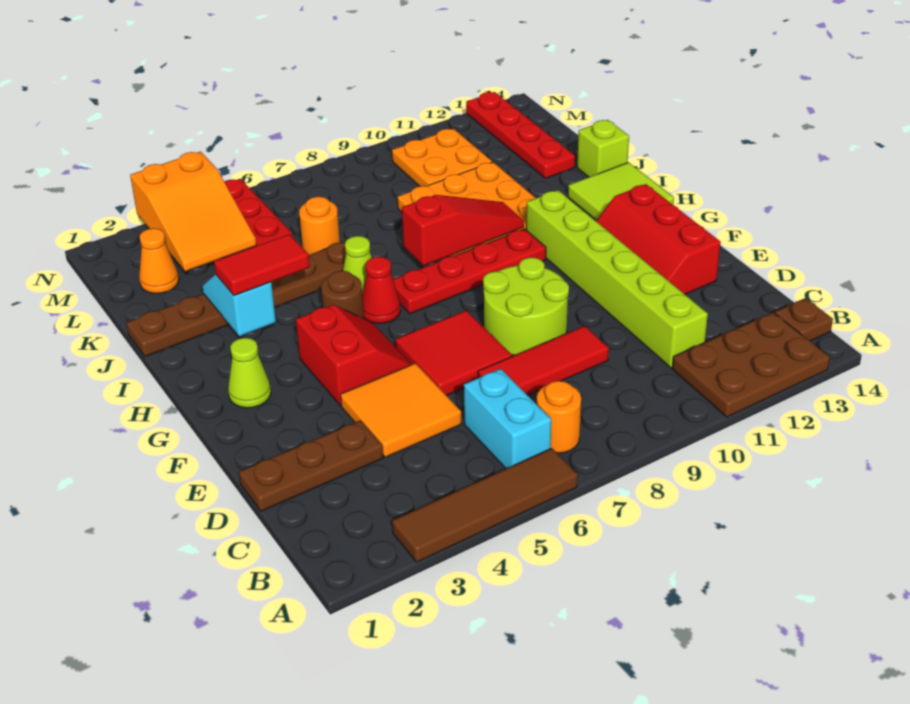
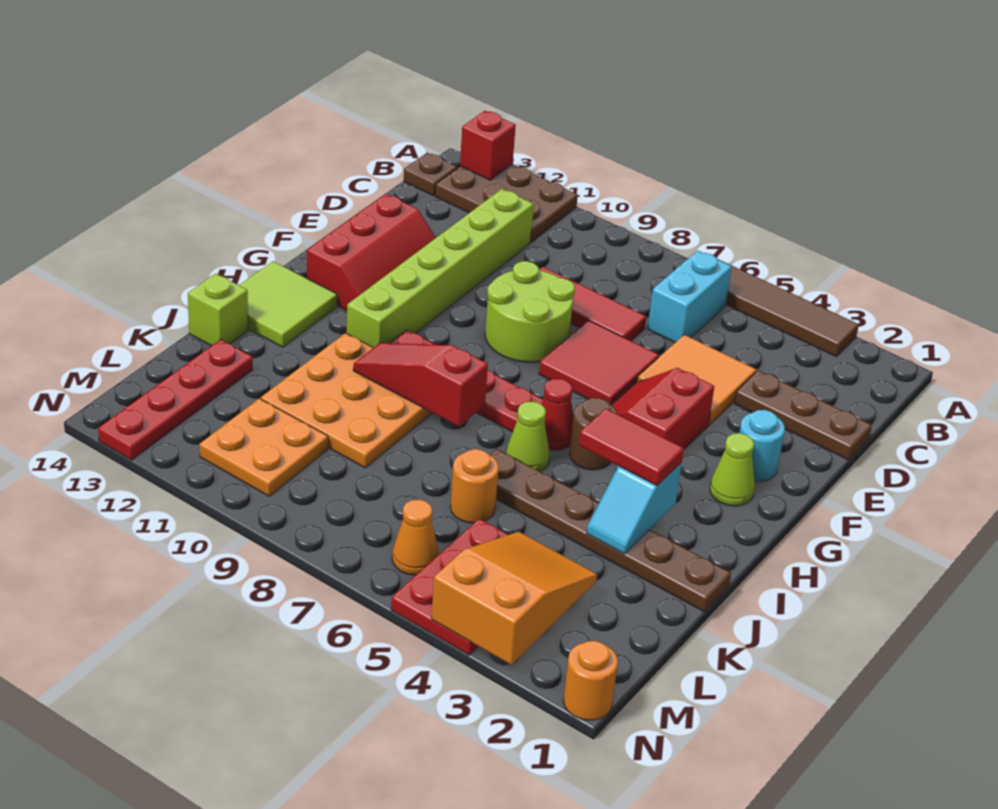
none -> red 1x1 brick [460,111,516,180]
orange 1x1 round brick [537,381,581,453] -> orange 1x1 round brick moved to [563,641,618,720]
none -> cyan 1x1 round brick [739,410,785,482]
orange 1x1 cone [139,228,179,293] -> orange 1x1 cone moved to [392,500,439,575]

